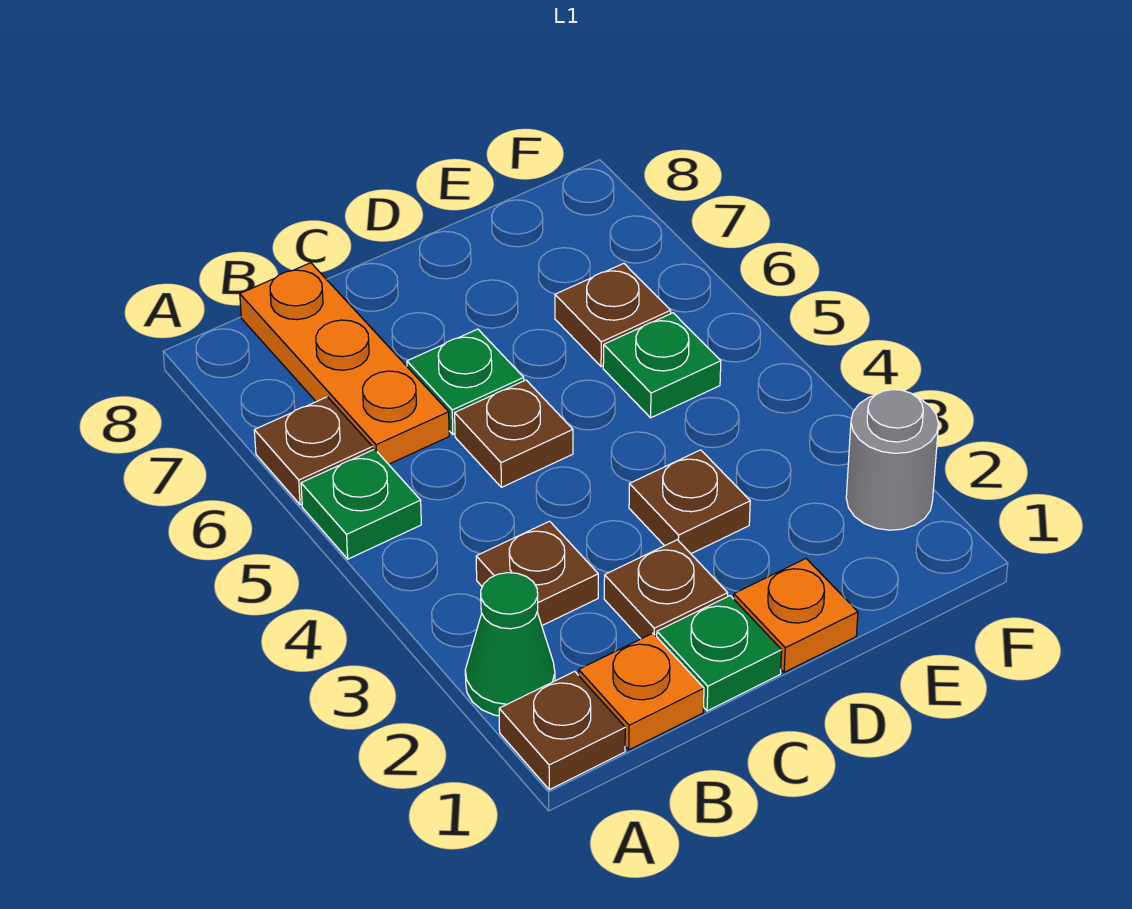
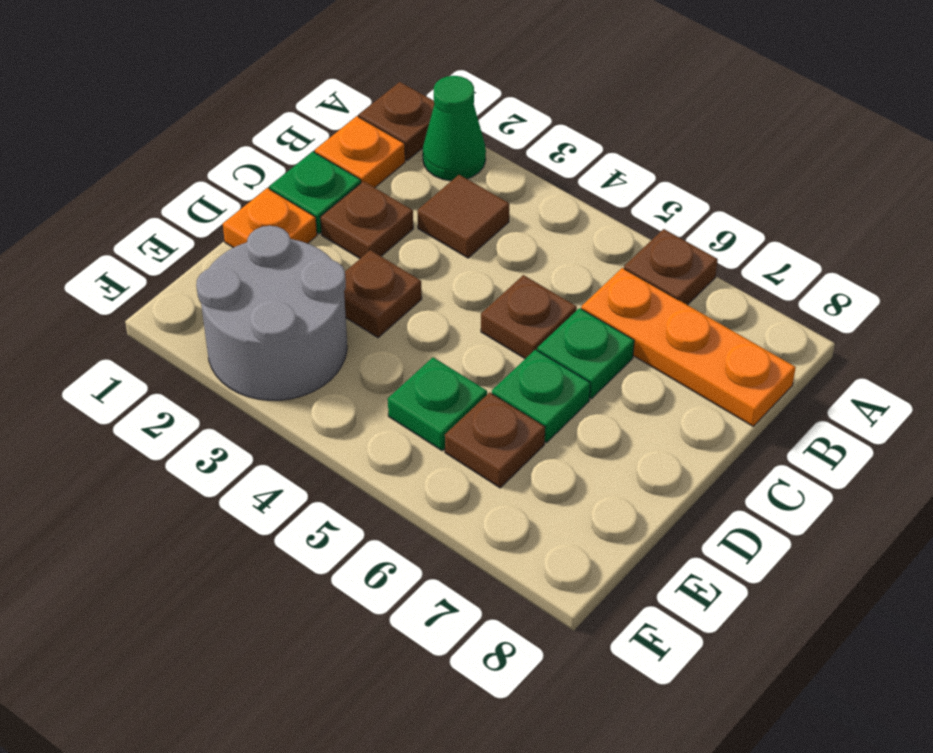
green 1x1 plate [301,449,421,559] -> green 1x1 plate moved to [492,350,590,443]
brown 1x1 plate [476,521,598,625] -> brown 1x1 tile [418,175,509,258]
grey 1x1 round brick [846,390,938,530] -> grey 2x2 round brick [196,226,347,400]

